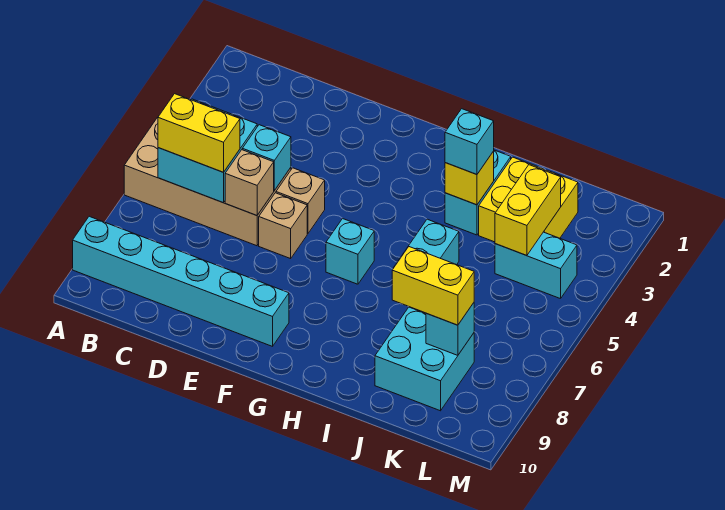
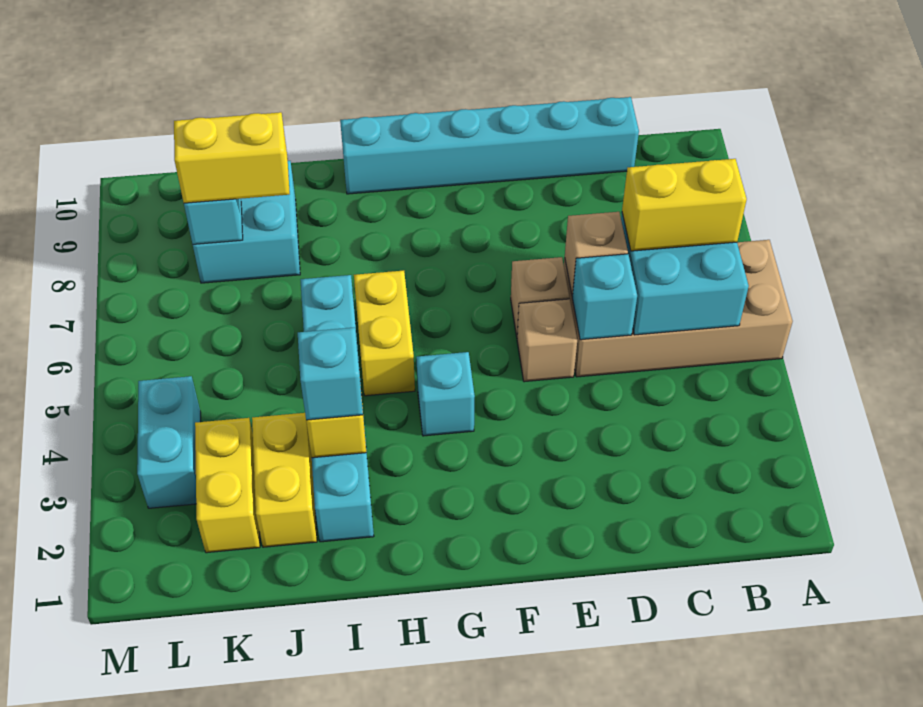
cyan 1x6 brick [73,216,289,346] -> cyan 1x6 brick moved to [340,97,639,194]
cyan 1x1 brick [326,218,374,284] -> cyan 1x1 brick moved to [416,352,475,436]
yellow 1x2 brick [495,165,561,256] -> yellow 1x2 brick moved to [354,271,415,396]
cyan 1x2 brick [495,232,577,299] -> cyan 1x2 brick turned to [137,376,201,508]

